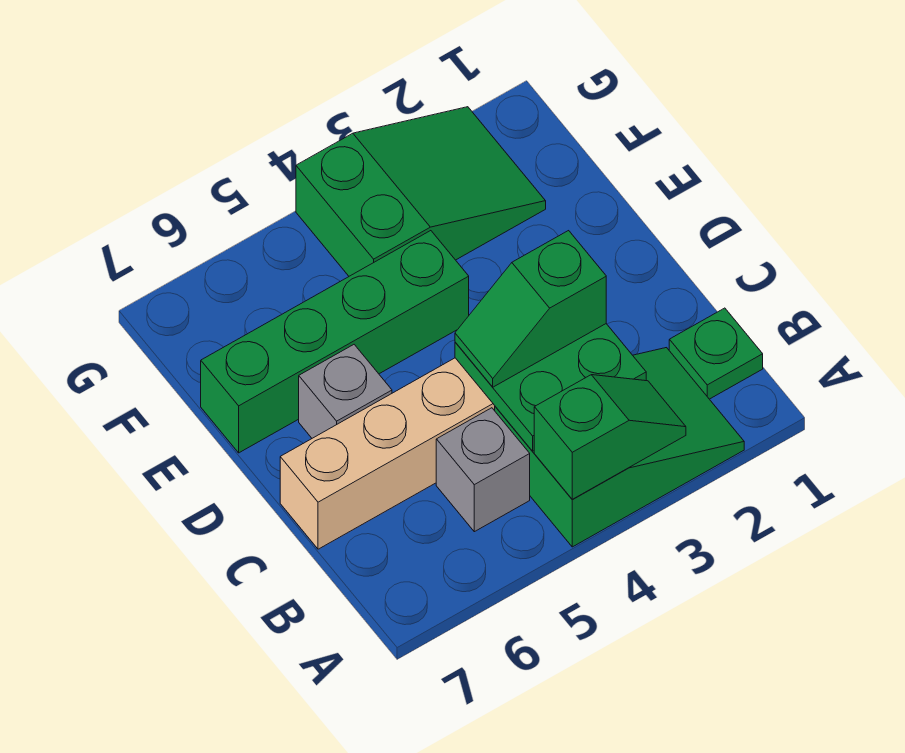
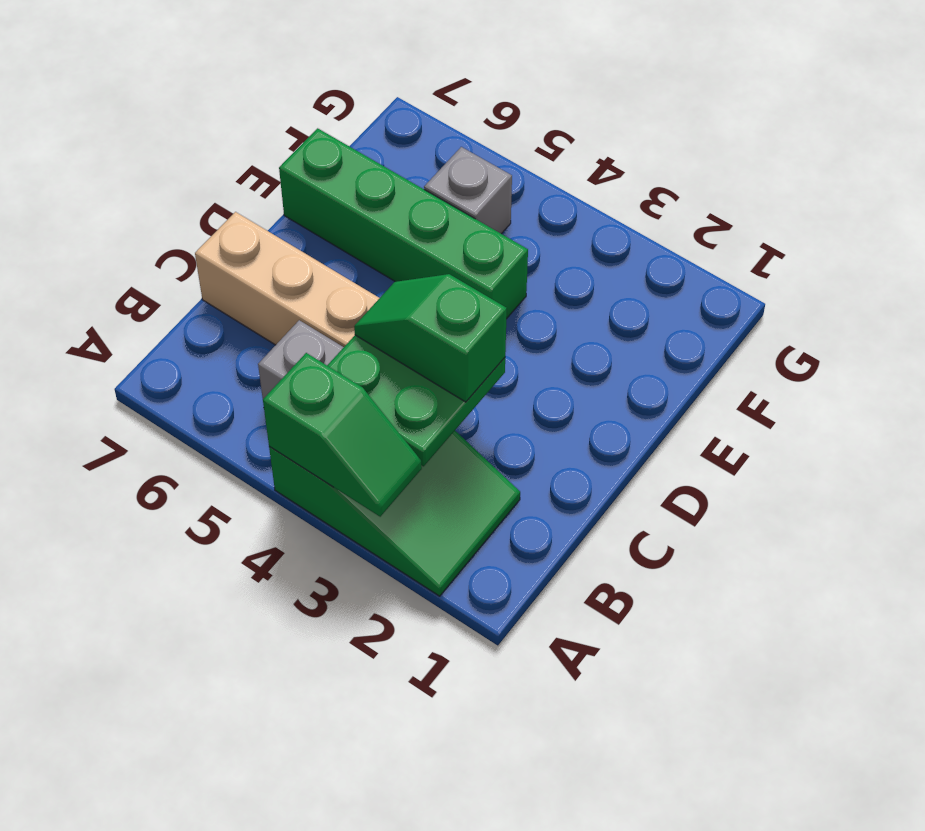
green 1x1 plate [669,308,763,399] -> none
grey 1x1 brick [299,345,392,438] -> grey 1x1 brick moved to [424,147,512,234]
green 2x3 slope [296,107,546,276] -> none

